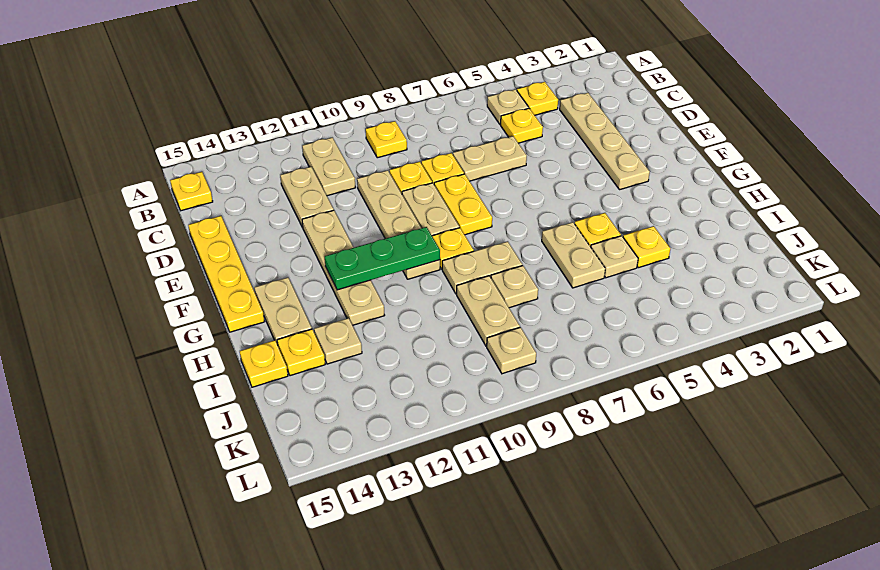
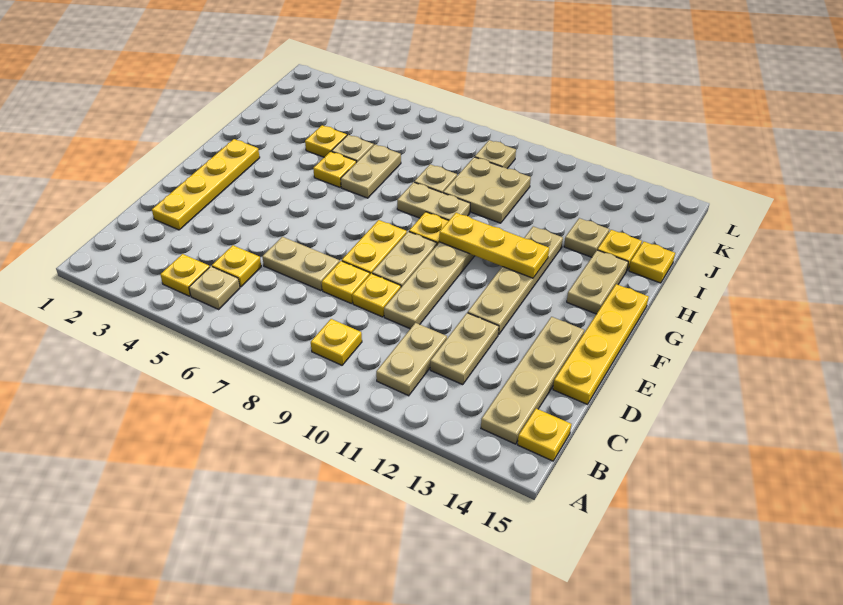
tan 1x4 plate [560,93,650,190] -> tan 1x4 plate moved to [481,317,584,444]
none -> yellow 1x4 plate [152,139,260,230]
green 1x3 plate [325,227,440,290] -> yellow 1x3 plate [439,213,549,278]
tan 1x2 plate [457,276,520,346] -> tan 2x2 plate [443,157,531,223]

